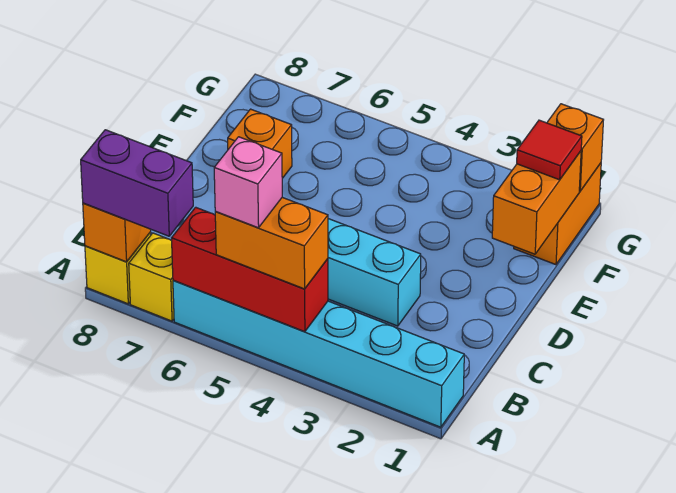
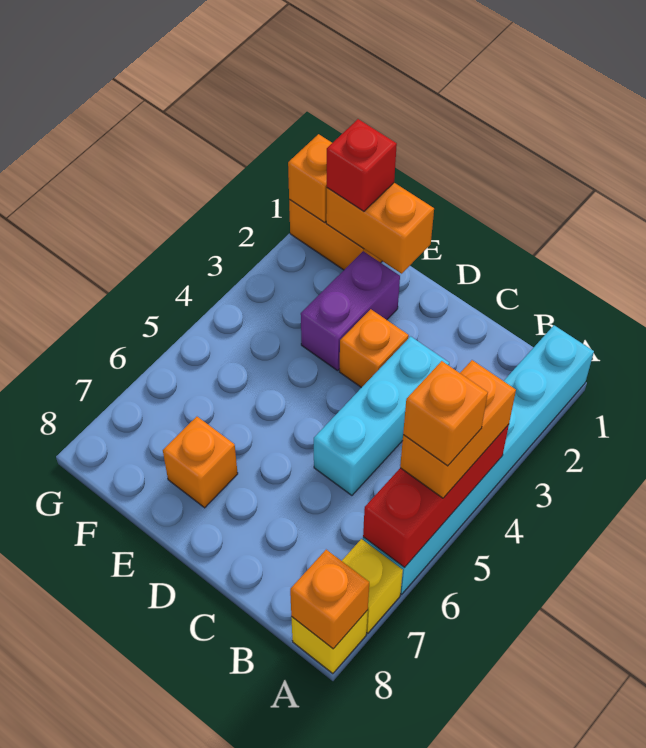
pink 1x1 brick [214,137,282,228] -> orange 1x1 brick [403,361,488,466]
purple 1x2 brick [81,130,193,236] -> purple 1x2 brick moved to [301,251,400,371]
none -> orange 1x1 brick [340,309,409,388]
red 1x1 tile [517,120,582,180] -> red 1x1 brick [327,119,397,211]

